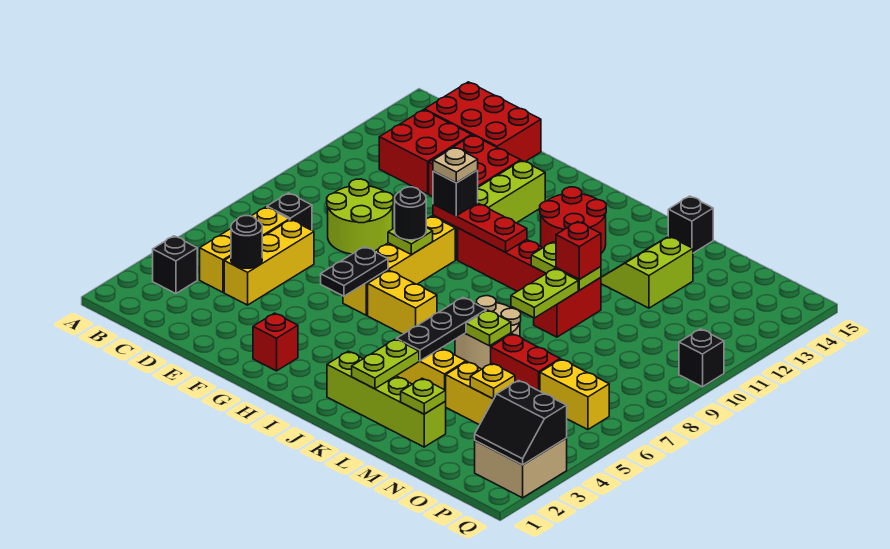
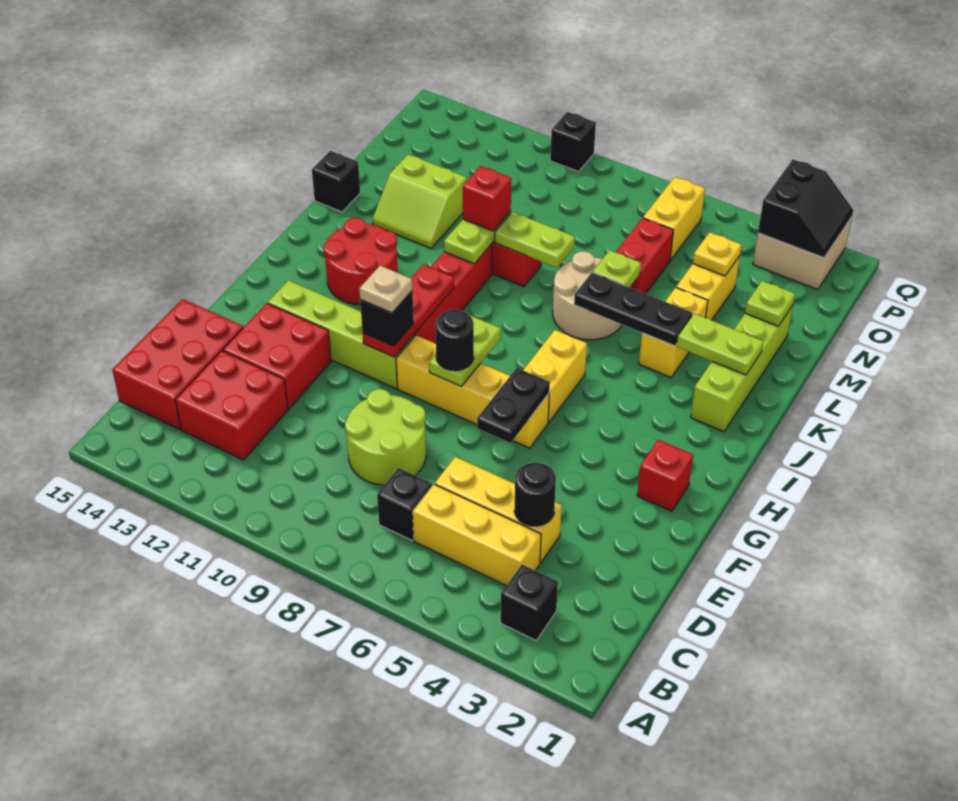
black 1x2 plate [321,247,388,296] -> black 1x2 plate turned to [477,368,550,443]
lime 1x1 plate [388,228,433,255] -> lime 1x2 plate [429,315,501,386]

